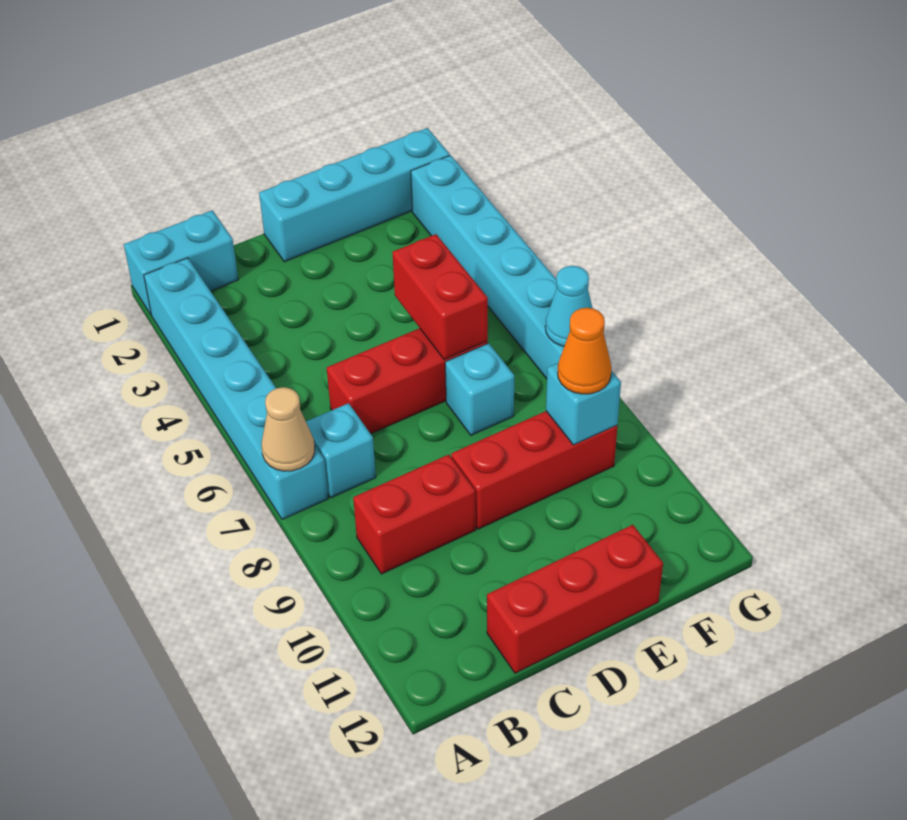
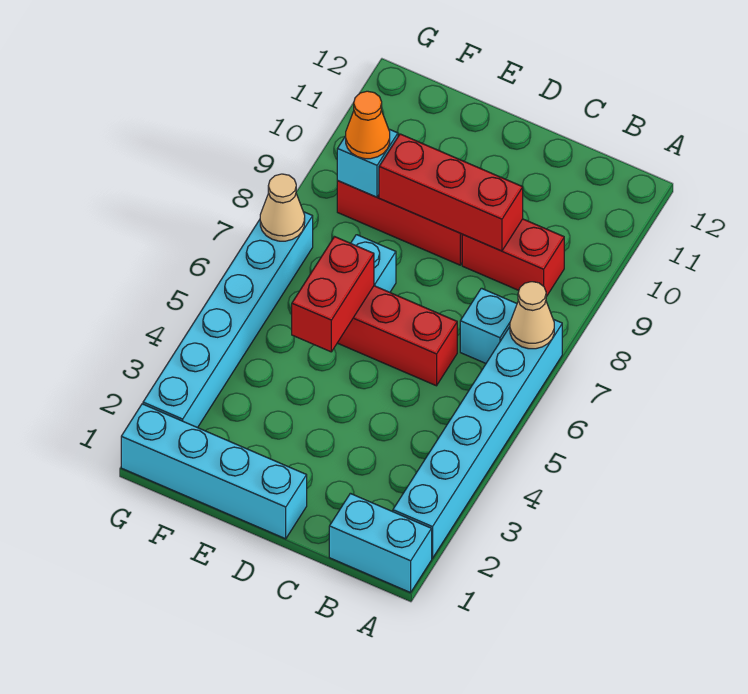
red 1x3 brick [487,525,663,673] -> red 1x3 brick moved to [379,134,523,251]
cyan 1x1 cone [545,266,592,346] -> tan 1x1 cone [260,174,305,241]

